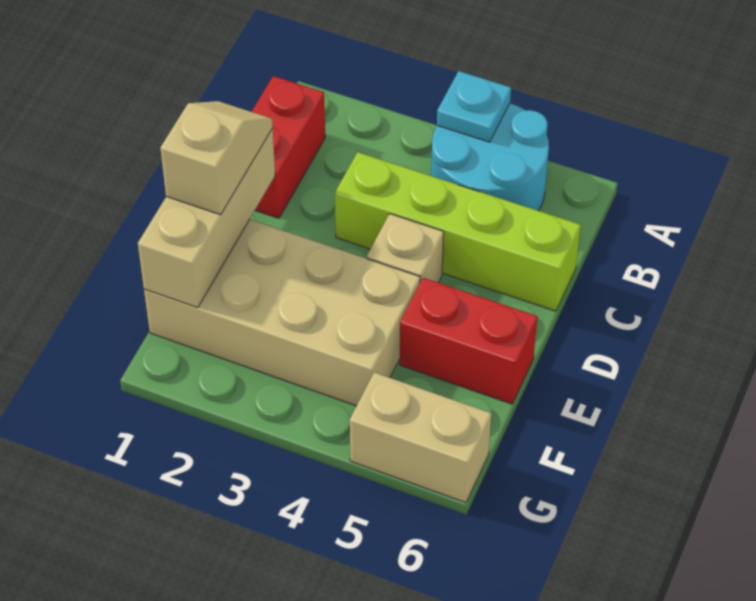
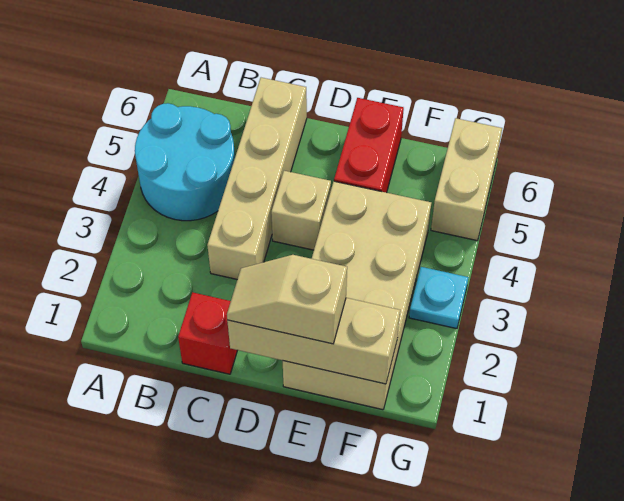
cyan 1x1 plate [437,71,511,142] -> cyan 1x1 plate moved to [409,267,469,329]
red 1x2 brick [252,76,325,218] -> red 1x1 brick [178,292,237,374]
lime 1x4 brick [335,152,581,311] -> tan 1x4 brick [207,78,307,279]

